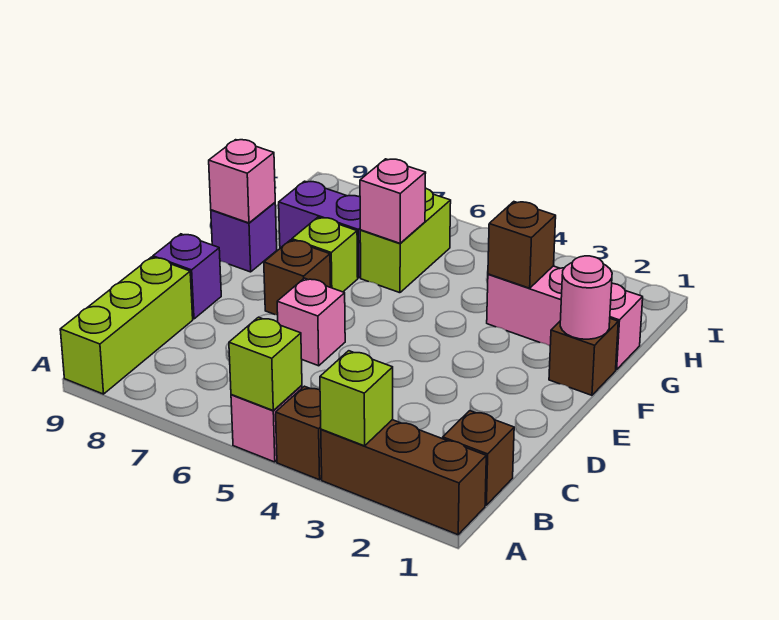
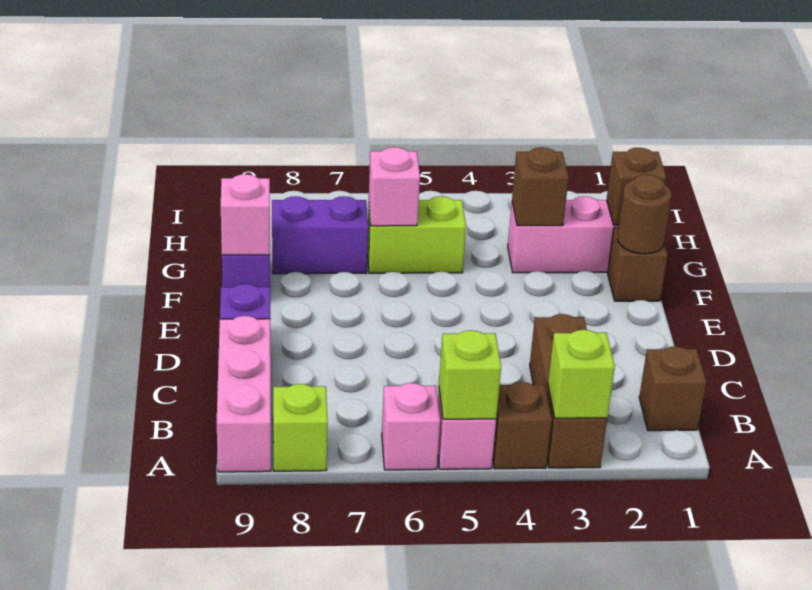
brown 1x3 brick [321,420,486,535] -> brown 1x3 brick turned to [530,314,607,468]
lime 1x3 brick [60,257,193,394] -> pink 1x3 brick [217,316,271,472]
pink 1x1 brick [277,278,345,366] -> pink 1x1 brick moved to [382,383,440,470]
brown 1x1 brick [264,240,331,315] -> brown 1x1 brick moved to [607,148,667,225]
pink 1x1 round brick [560,256,612,339] -> brown 1x1 round brick [618,175,671,254]
lime 1x1 brick [292,217,358,292] -> lime 1x1 brick moved to [273,384,328,471]
lime 1x2 brick [360,188,451,293] -> lime 1x2 brick turned to [367,196,466,273]

